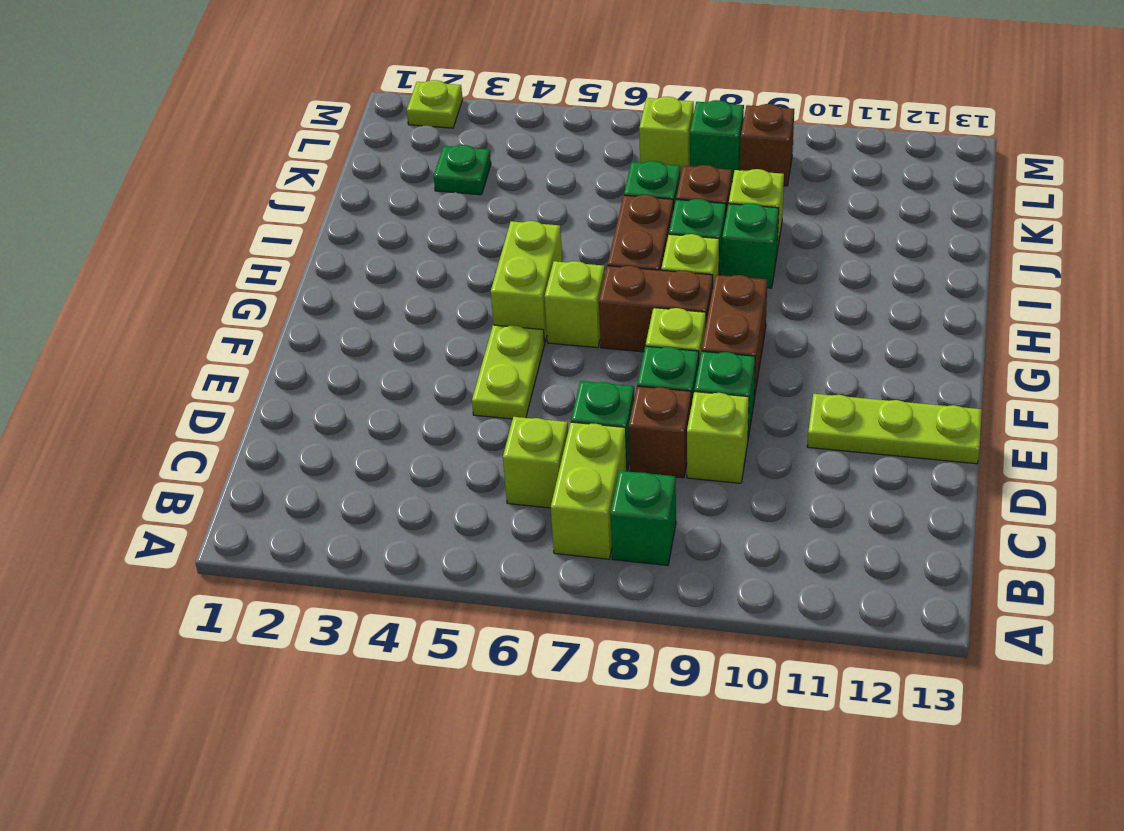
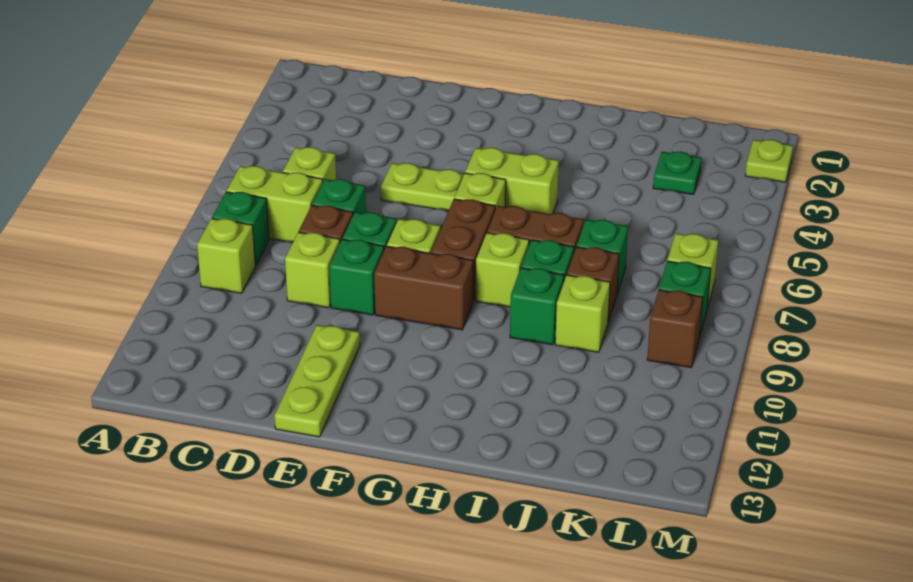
none -> lime 1x1 brick [197,218,255,293]

